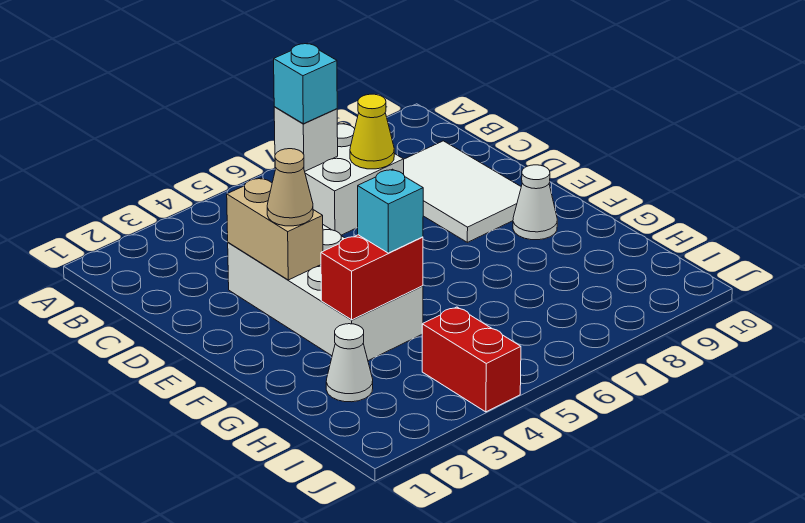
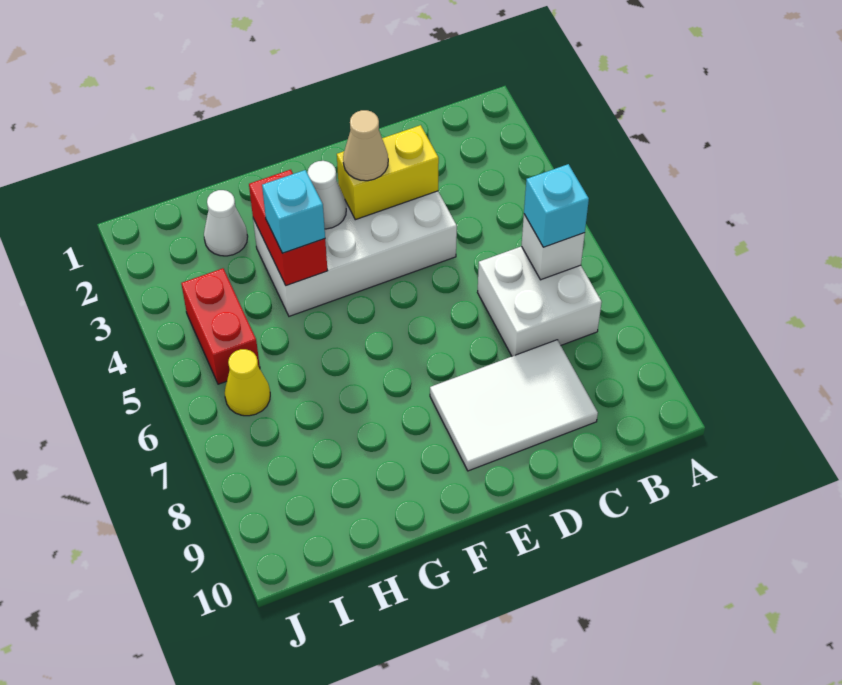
yellow 1x1 cone [350,94,394,169] -> yellow 1x1 cone moved to [225,349,270,416]
tan 1x2 brick [227,178,323,280] -> yellow 1x2 brick [337,125,439,220]
white 1x1 cone [513,165,557,240] -> white 1x1 cone moved to [308,161,346,229]
red 1x2 brick [422,307,521,412] -> red 1x2 brick turned to [181,268,260,384]

